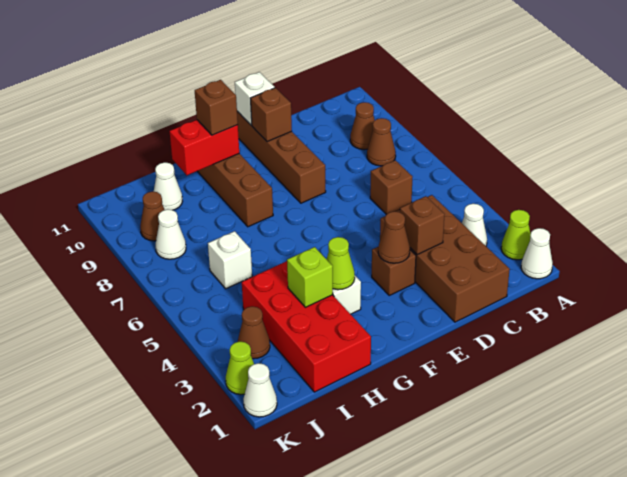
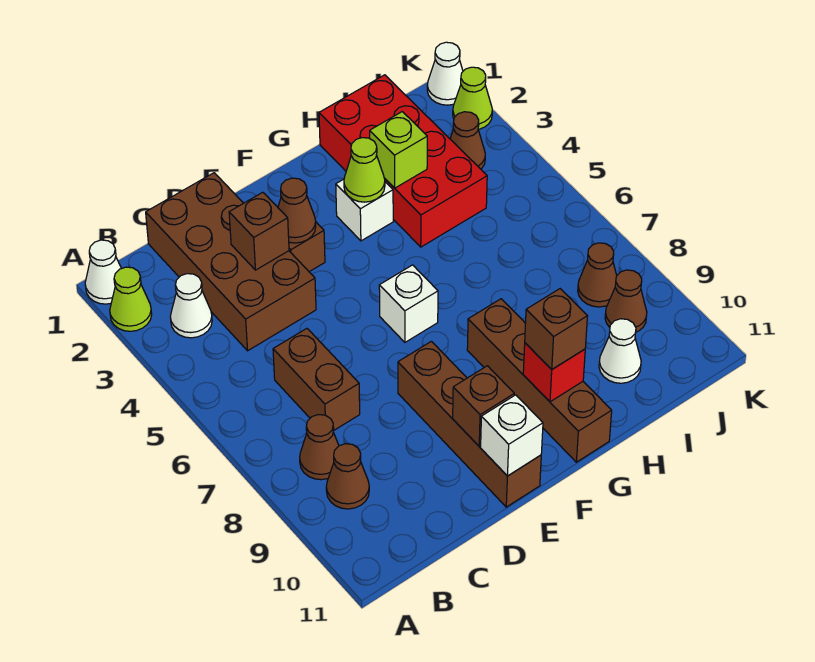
brown 1x1 brick [370,160,412,215] -> brown 1x2 brick [273,329,360,430]
red 1x2 brick [170,120,239,175] -> red 1x1 brick [523,343,585,402]
white 1x1 brick [208,231,252,289] -> white 1x1 brick moved to [379,265,438,342]
white 1x1 cone [156,210,186,259] -> brown 1x1 cone [578,243,617,307]

